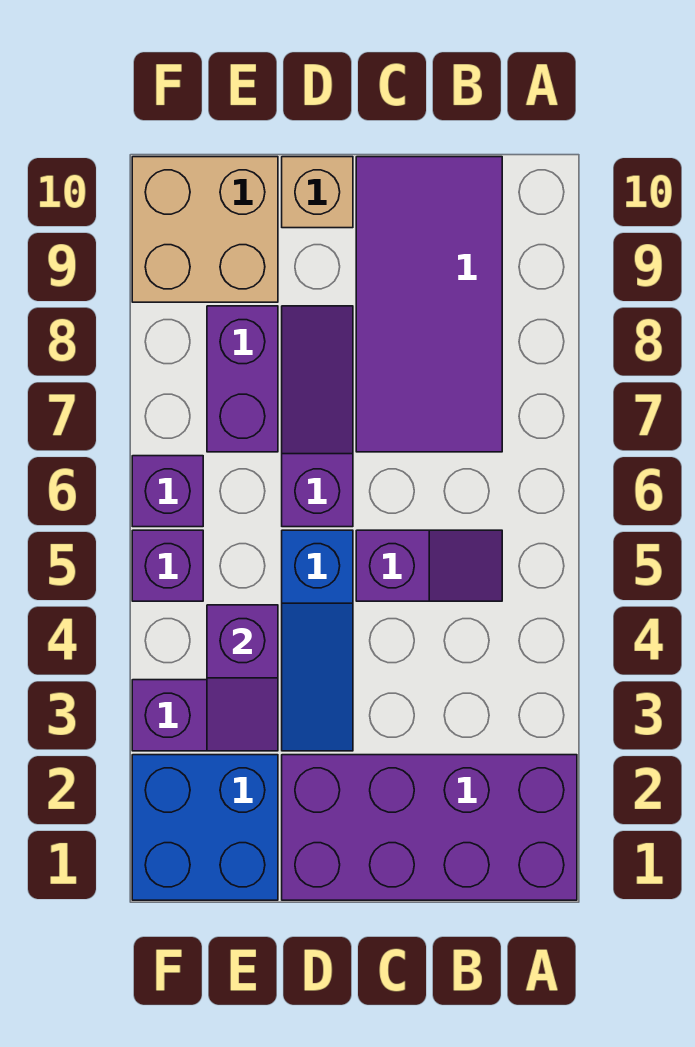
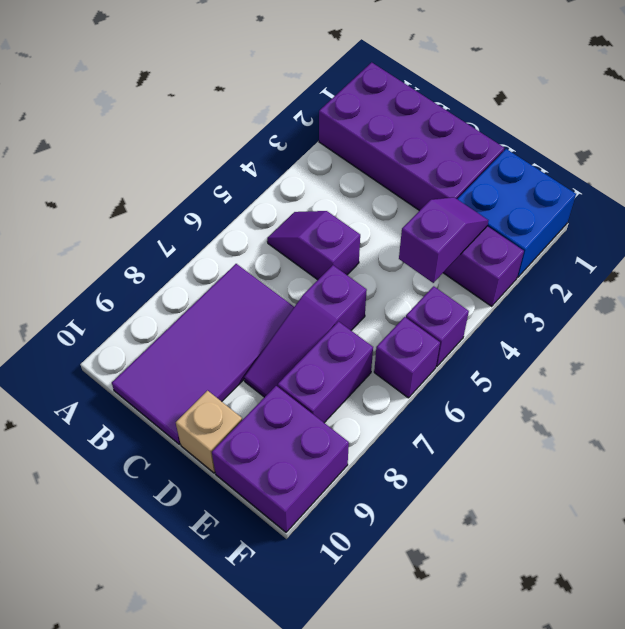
blue 1x3 slope [282,530,353,751] -> none
tan 2x2 brick [132,157,278,302] -> purple 2x2 brick [212,386,349,532]

